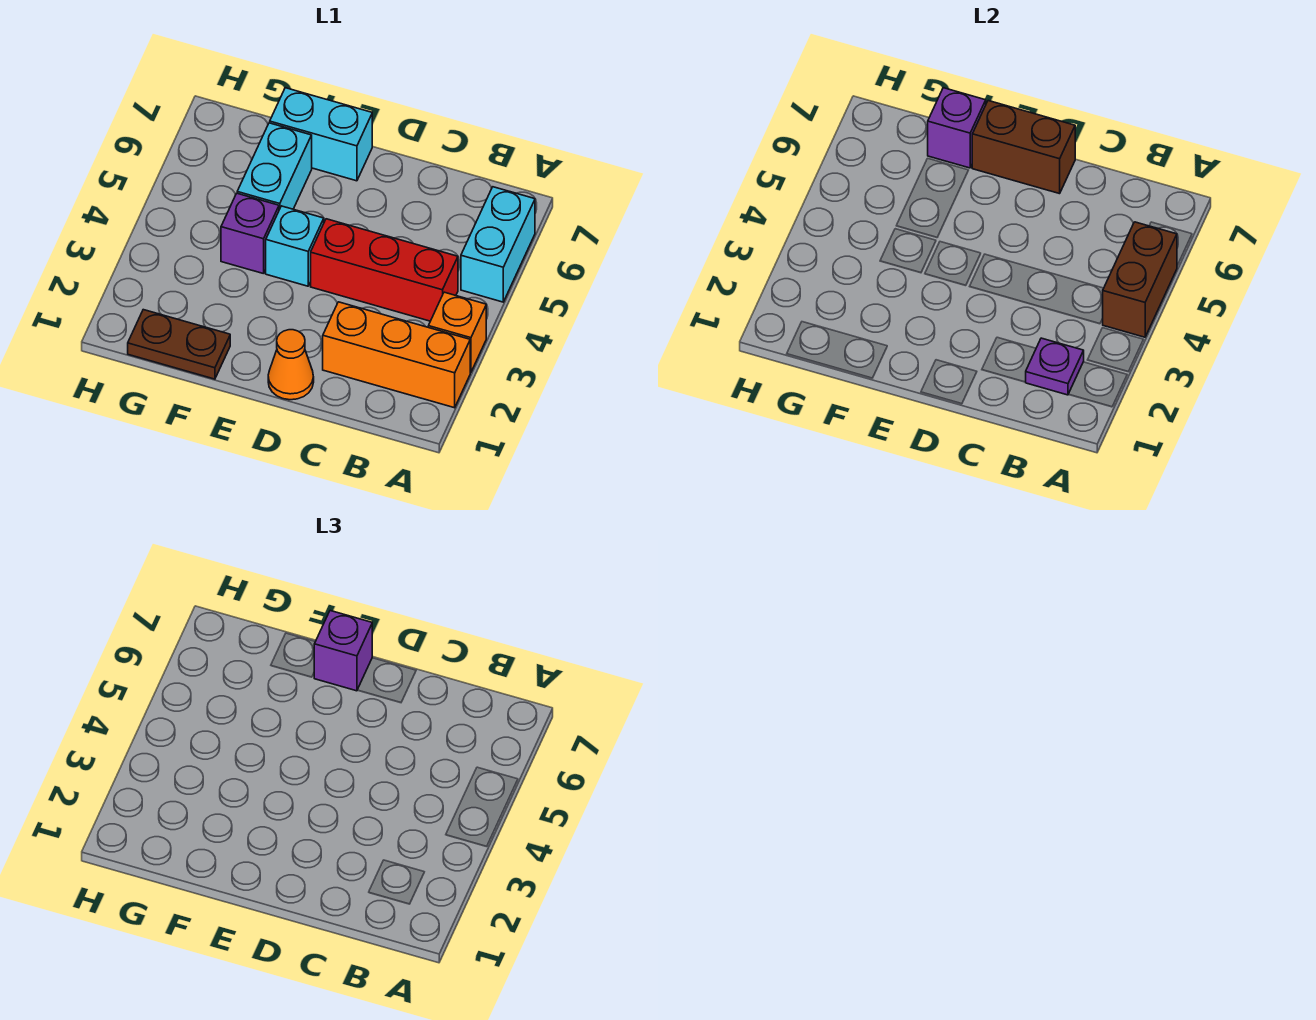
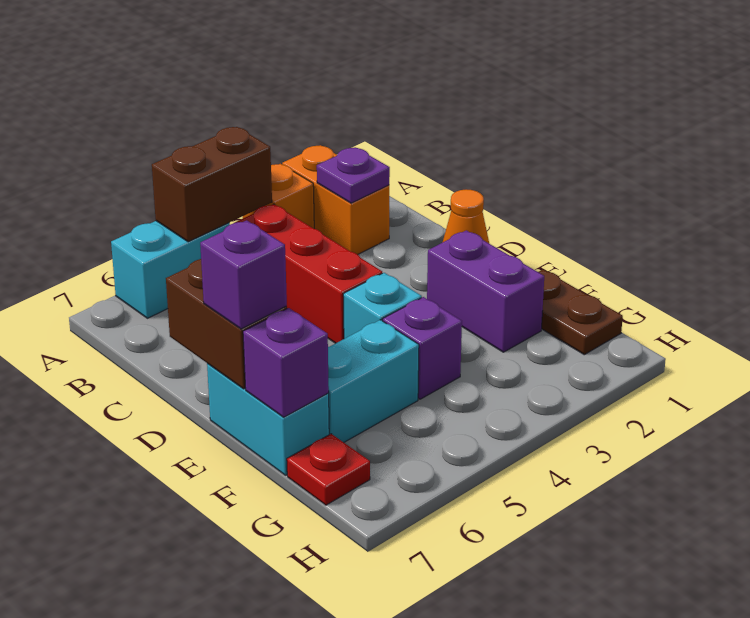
orange 1x3 brick [323,302,470,408] -> orange 1x2 brick [282,145,389,255]
none -> purple 1x2 brick [427,230,544,352]
none -> red 1x1 plate [287,434,370,505]

